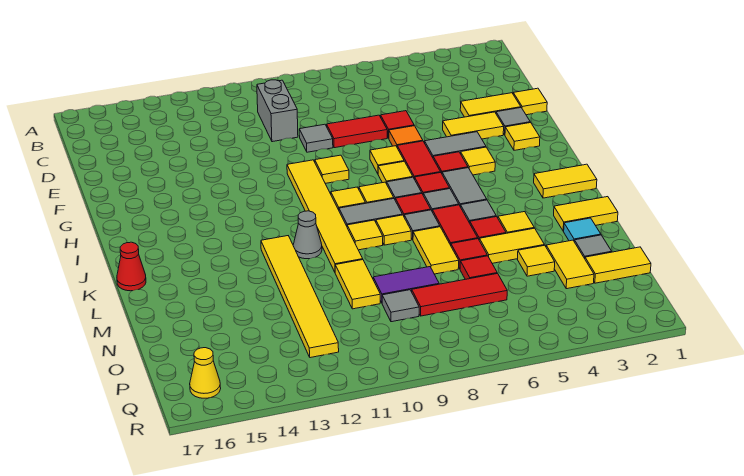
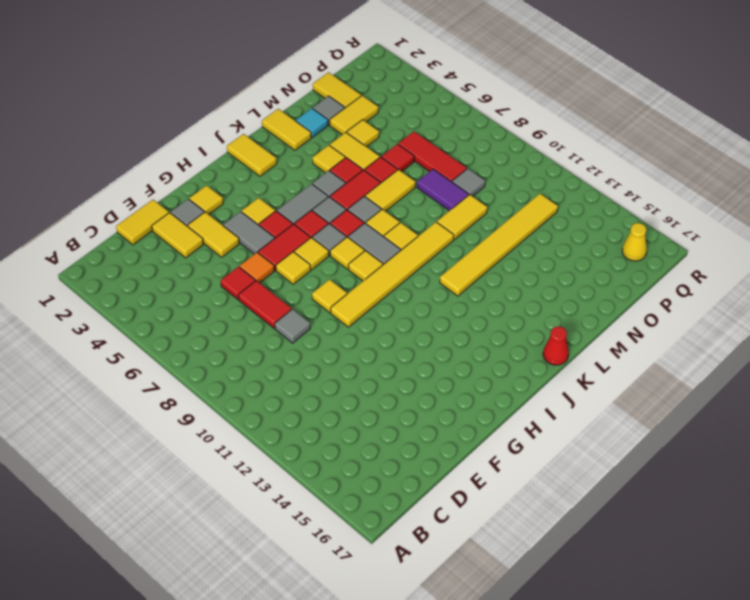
grey 1x2 brick [257,80,298,142] -> none
yellow 1x1 tile [513,88,547,115] -> yellow 1x2 tile [116,200,169,245]
grey 1x1 cone [293,211,322,259] -> none

